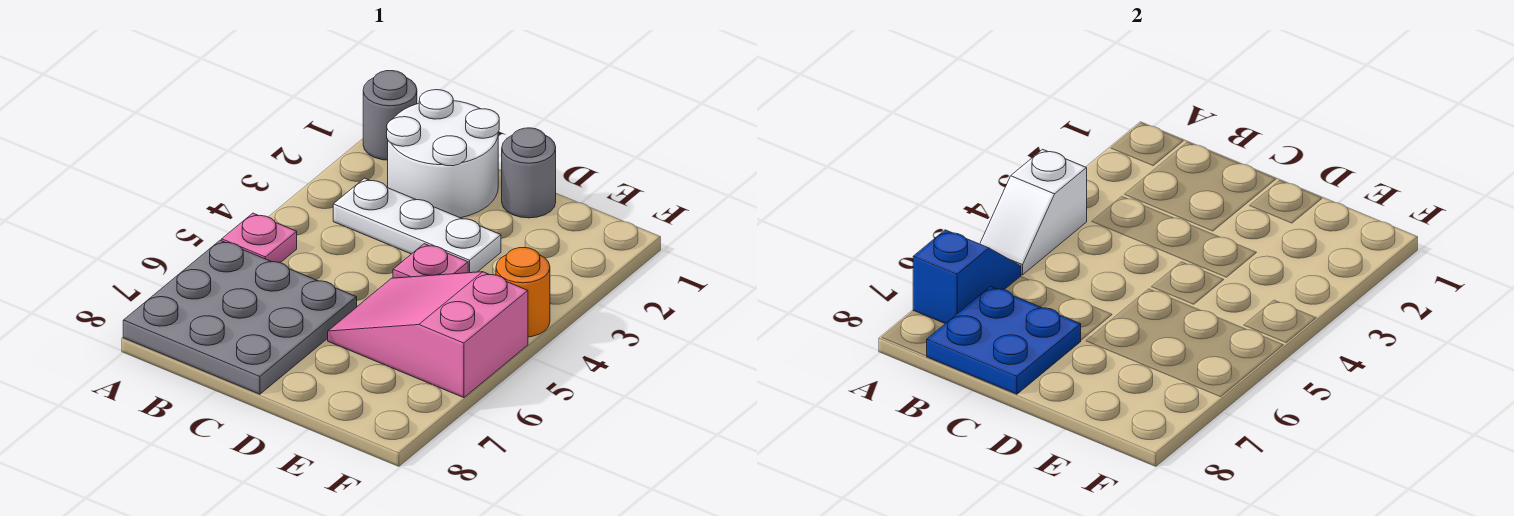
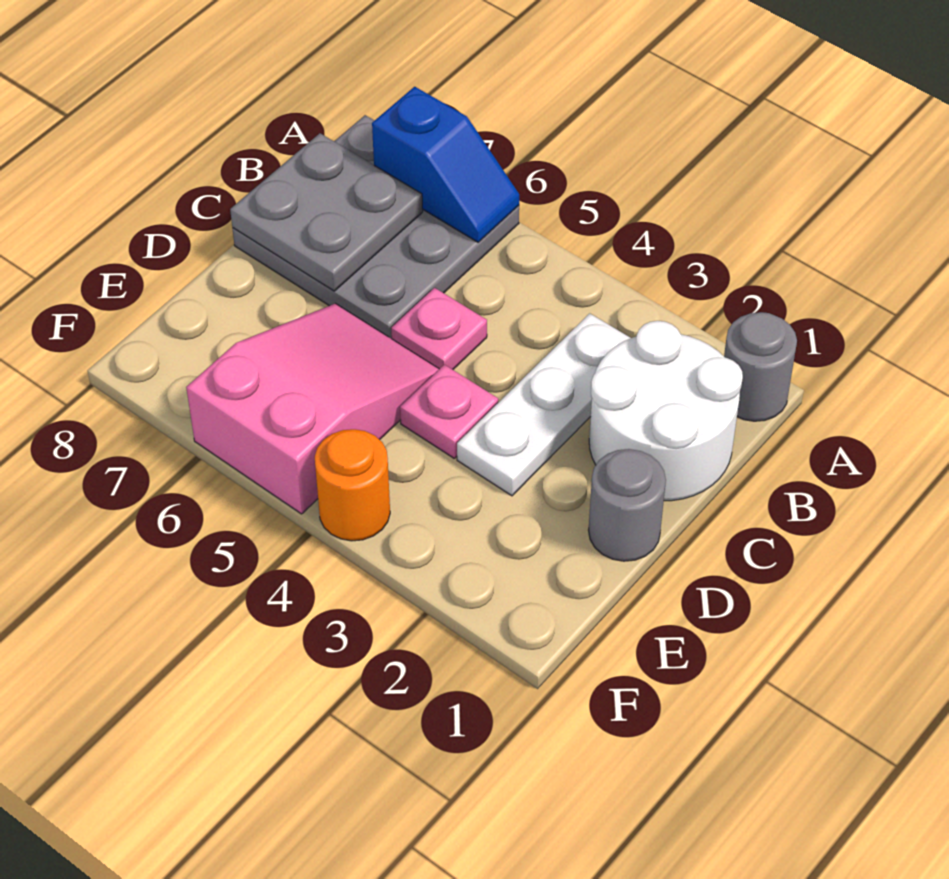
white 1x2 slope [980,149,1087,275] -> none
pink 1x1 plate [222,213,297,263] -> pink 1x1 plate moved to [391,288,487,370]
blue 2x2 plate [927,286,1081,394] -> grey 2x2 plate [230,133,423,291]

